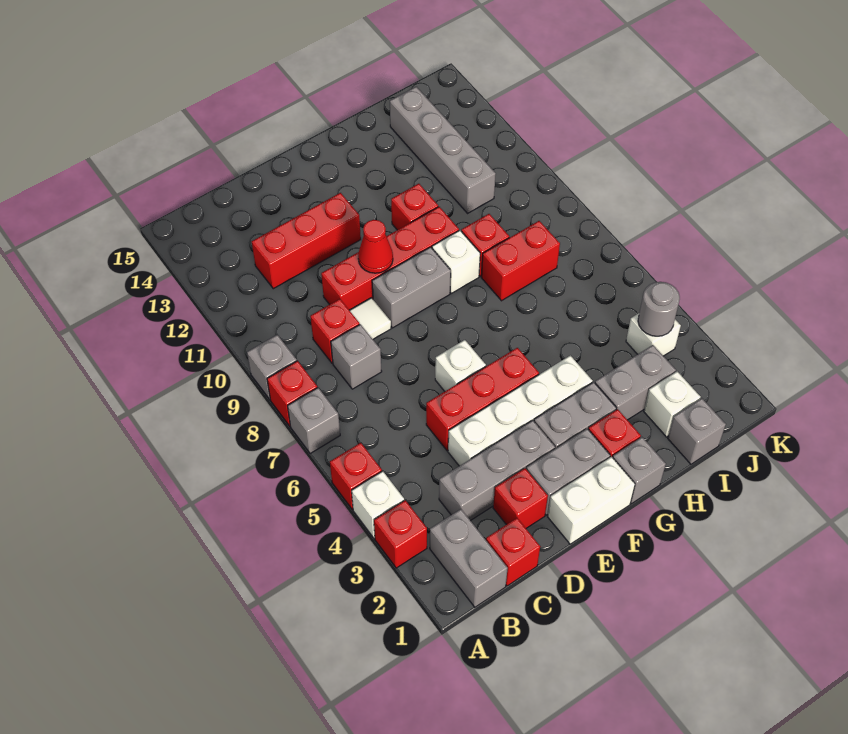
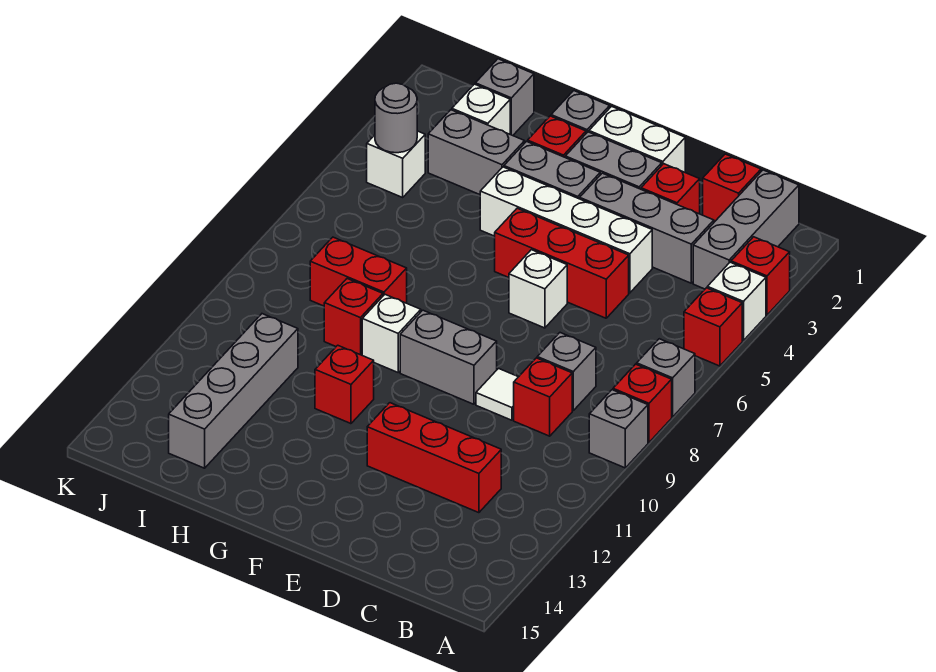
grey 1x2 brick [430,509,508,607] -> grey 1x3 brick [693,170,799,289]
red 1x4 brick [321,207,459,310] -> none
red 1x1 cone [358,220,393,273] -> none

